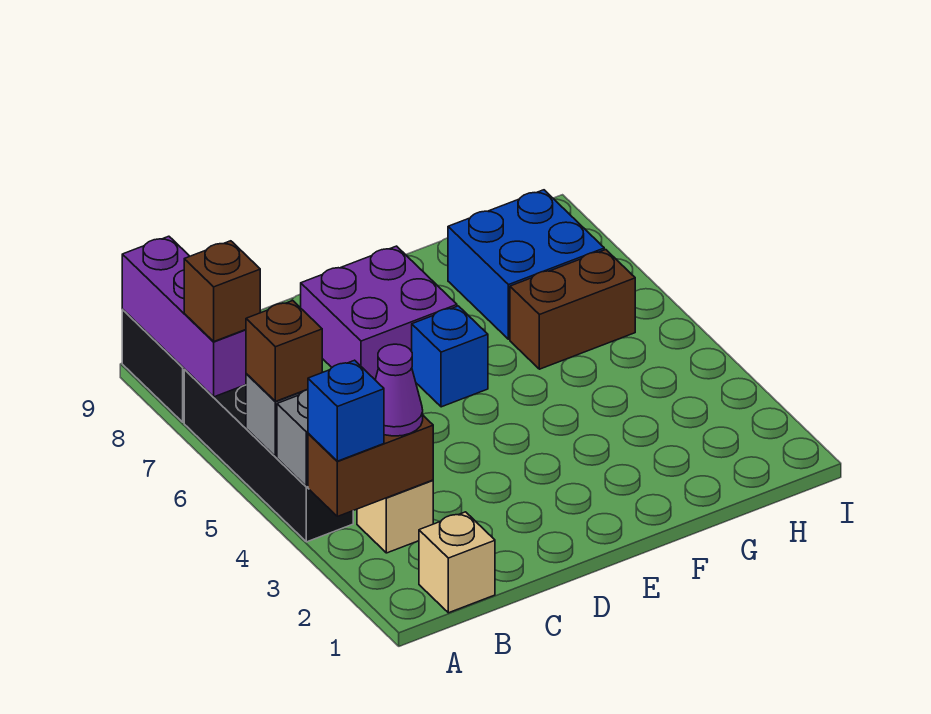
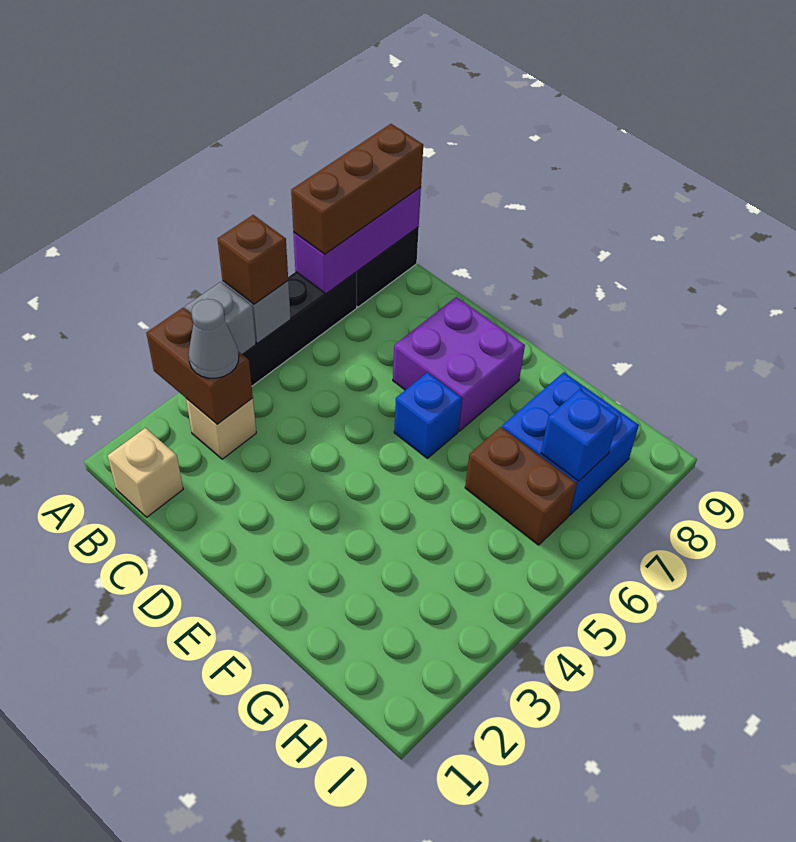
blue 1x1 brick [308,360,384,461] -> blue 1x1 brick moved to [541,389,619,481]
brown 1x1 brick [184,241,260,341] -> brown 1x3 brick [291,124,423,254]
purple 1x1 cone [375,344,423,436] -> grey 1x1 cone [189,299,239,378]

